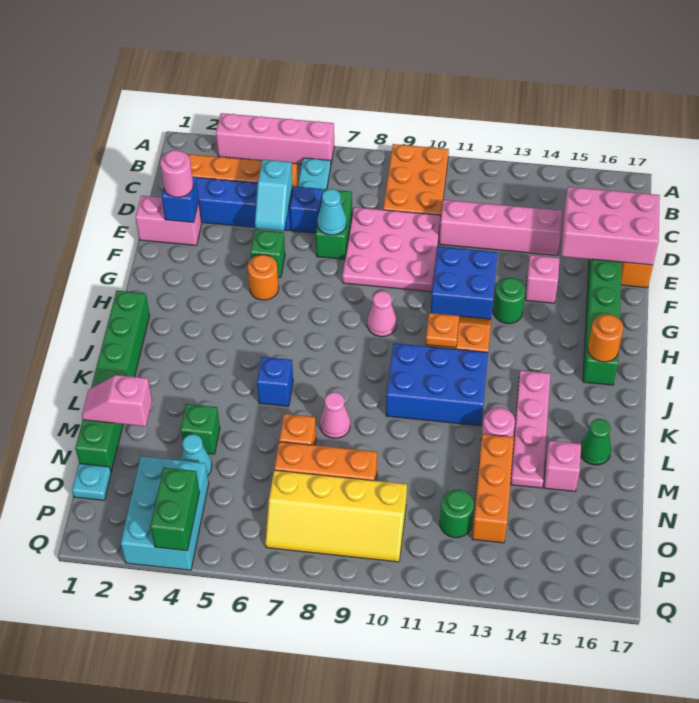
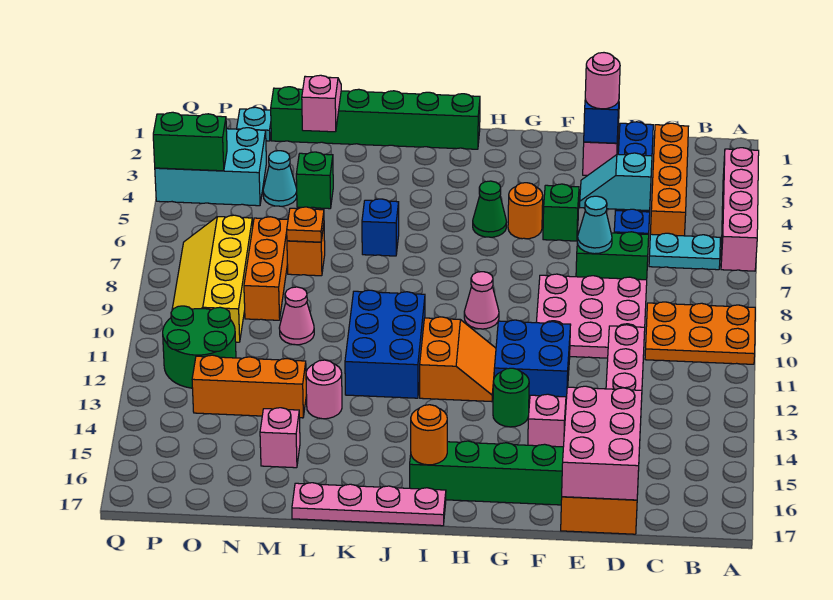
orange 1x1 plate [426,313,459,348] -> orange 1x1 plate moved to [287,207,324,242]
pink 1x4 plate [511,370,550,488] -> pink 1x4 plate moved to [292,483,446,526]
pink 1x1 cone [320,392,350,438] -> pink 1x1 cone moved to [279,287,314,345]
green 1x1 cone [581,419,611,465] -> green 1x1 cone moved to [473,181,506,237]
green 1x1 round brick [440,489,474,538] -> green 2x2 round brick [163,306,236,388]

